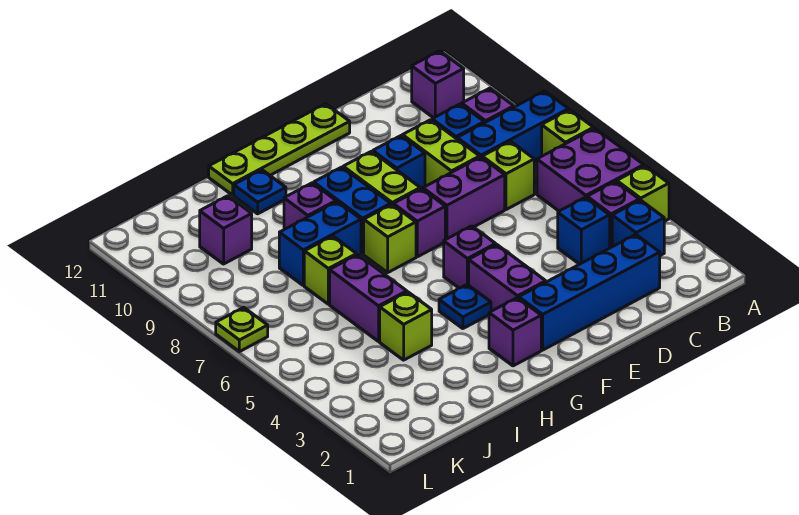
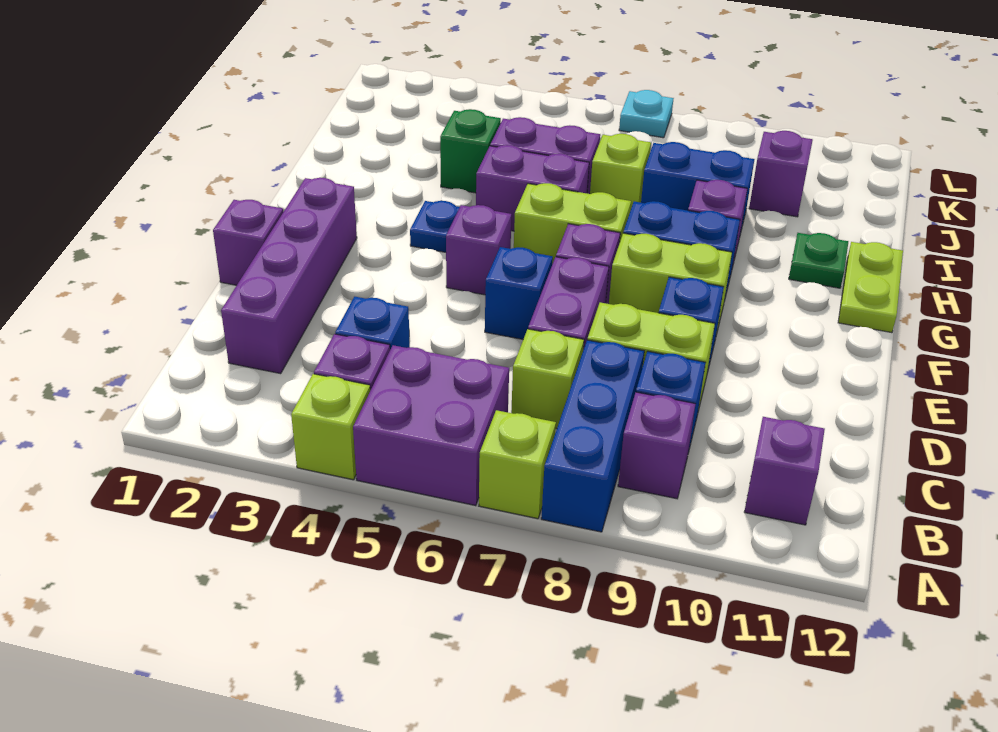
blue 1x1 brick [612,200,664,256] -> blue 1x1 brick moved to [485,247,553,339]
blue 1x4 brick [519,235,660,350] -> purple 1x4 brick [221,178,357,374]
lime 1x4 plate [209,104,350,195] -> lime 1x2 plate [838,242,903,333]
purple 1x2 brick [469,245,546,311] -> purple 1x2 brick moved to [476,145,589,231]
purple 1x1 brick [489,298,541,366] -> purple 1x1 brick moved to [213,200,283,285]
lime 1x1 brick [364,205,416,273] -> lime 1x2 brick [514,183,631,264]
blue 1x2 brick [279,202,361,286] -> blue 1x2 brick turned to [641,142,754,234]
blue 1x1 plate [234,170,286,214] -> green 1x1 plate [789,233,848,288]
lime 1x1 brick [380,292,432,360] -> green 1x1 brick [440,109,501,193]
lime 1x1 plate [216,307,268,352] -> cyan 1x1 plate [619,90,674,138]

